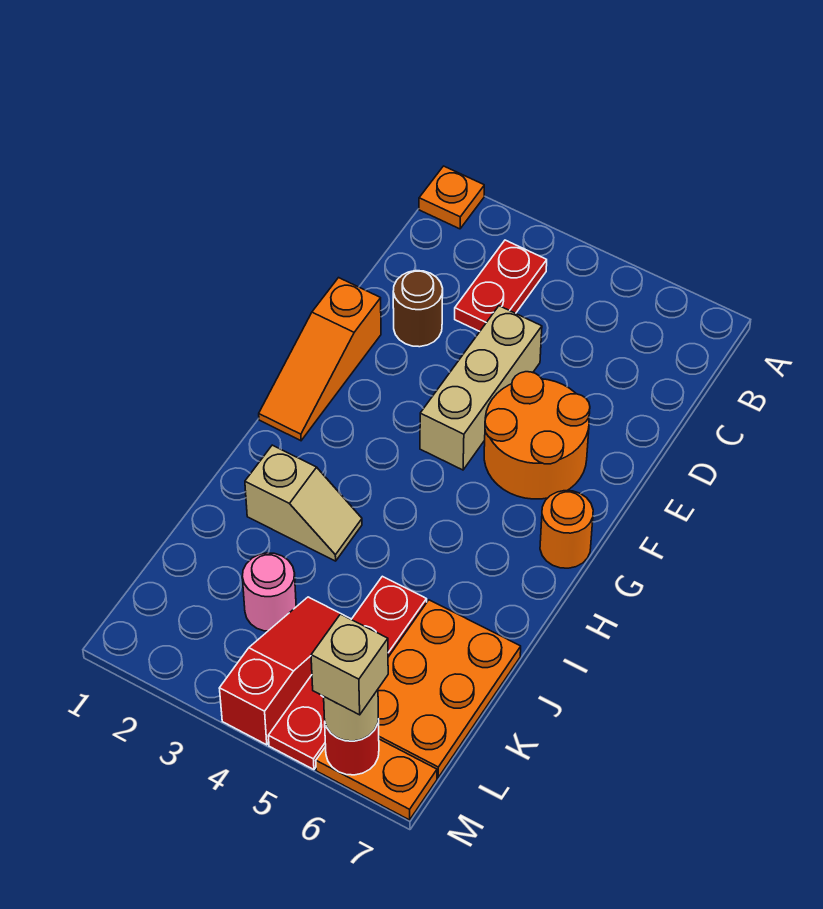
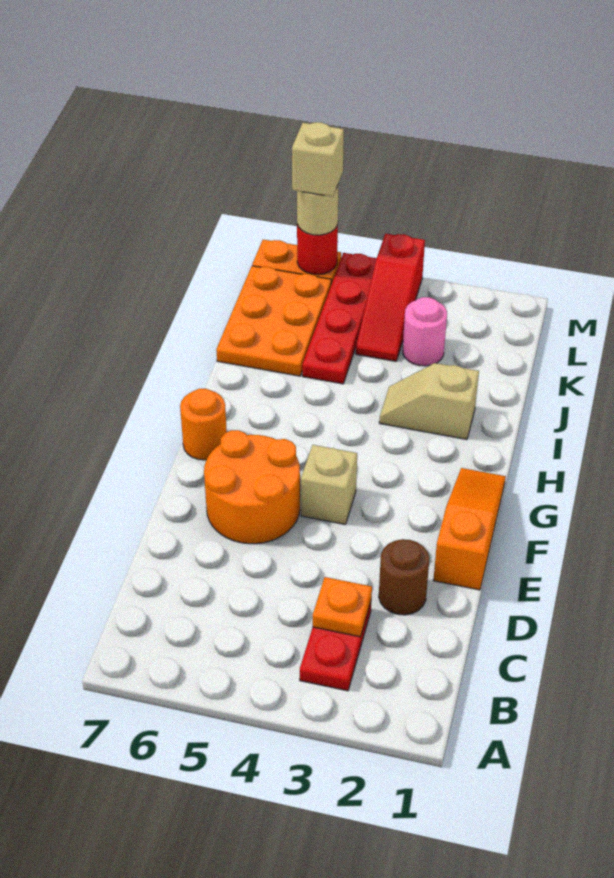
orange 1x1 plate [419,166,484,229] -> orange 1x1 plate moved to [313,577,372,637]
tan 1x3 brick [420,306,542,470] -> tan 1x1 brick [301,445,357,524]

